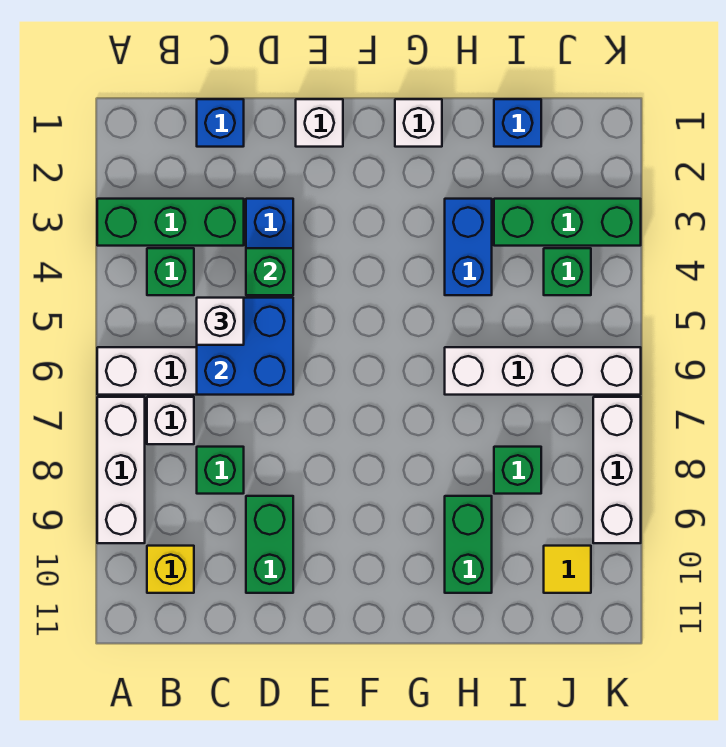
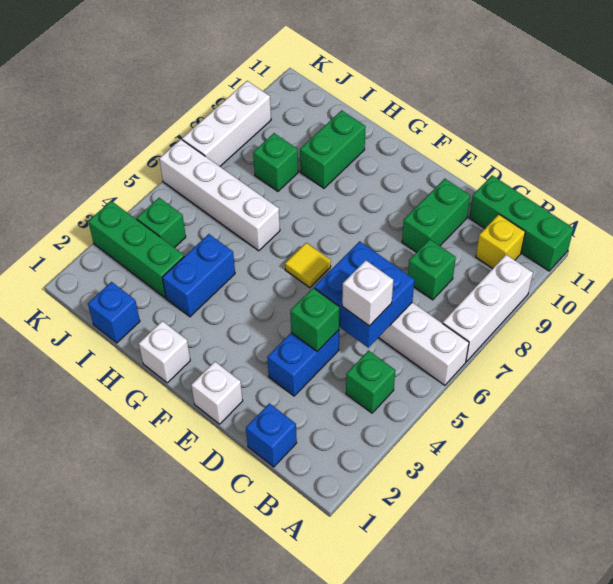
green 1x3 brick [97,199,244,246] -> green 1x3 brick moved to [469,175,574,271]
white 1x1 brick [147,397,194,444] -> none
yellow 1x1 tile [544,546,591,593] -> yellow 1x1 tile moved to [285,243,331,288]

